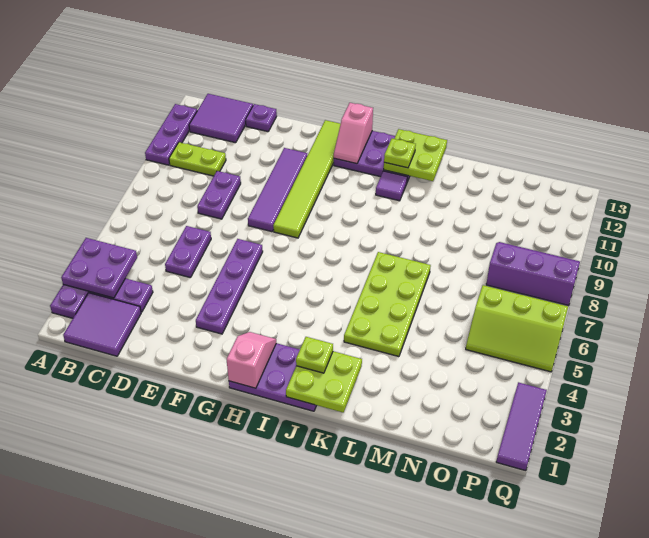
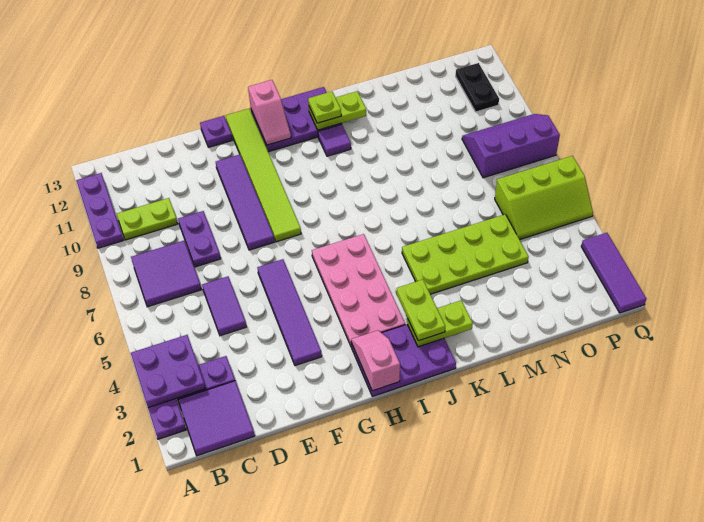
purple 2x2 tile [189,94,253,143] -> purple 2x2 tile moved to [131,241,201,307]
purple 1x2 plate [165,226,211,278] -> purple 1x2 tile [202,276,246,336]
purple 1x1 plate [246,104,277,132] -> purple 1x1 plate moved to [200,116,233,147]
purple 1x4 plate [196,239,263,334] -> purple 1x4 tile [257,259,322,366]
none -> pink 2x4 plate [312,234,405,347]
lime 2x2 plate [286,351,362,413] -> lime 1x2 plate [407,300,473,347]
lime 1x1 plate [296,337,333,373] -> lime 1x2 plate [397,280,445,341]
lime 2x2 plate [384,129,447,181] -> lime 1x2 plate [309,91,367,130]
lime 2x4 plate [344,252,431,357] -> lime 2x4 plate turned to [402,214,529,294]
none -> black 1x2 plate [456,63,499,112]

